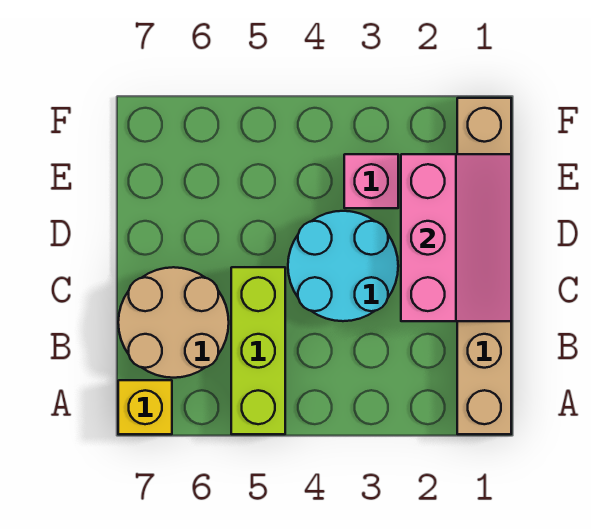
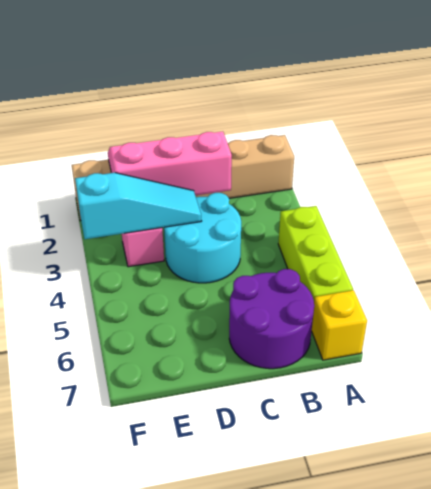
lime 1x3 brick [231,267,285,434] -> lime 1x3 brick turned to [278,206,353,299]
tan 2x2 round brick [118,267,229,378] -> purple 2x2 round brick [229,269,314,369]
none -> cyan 1x3 slope [75,173,201,239]

